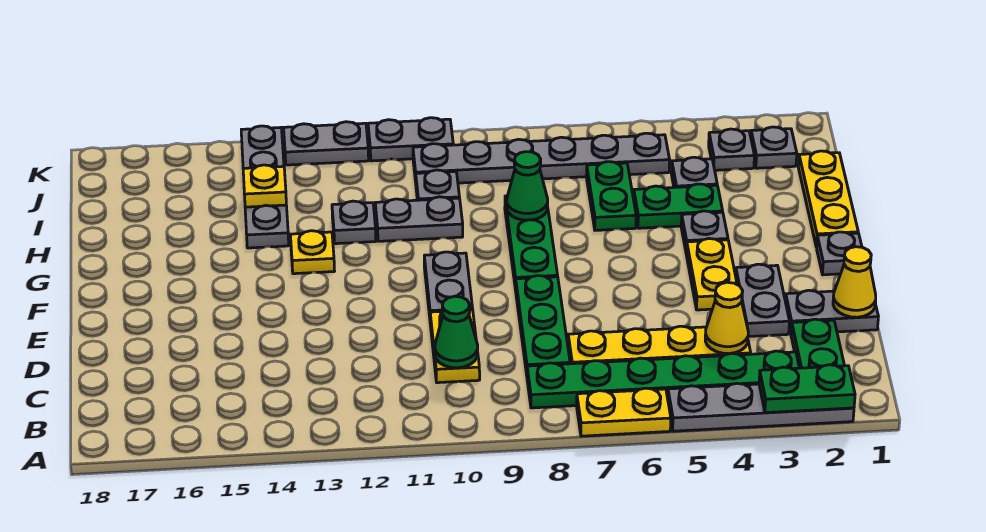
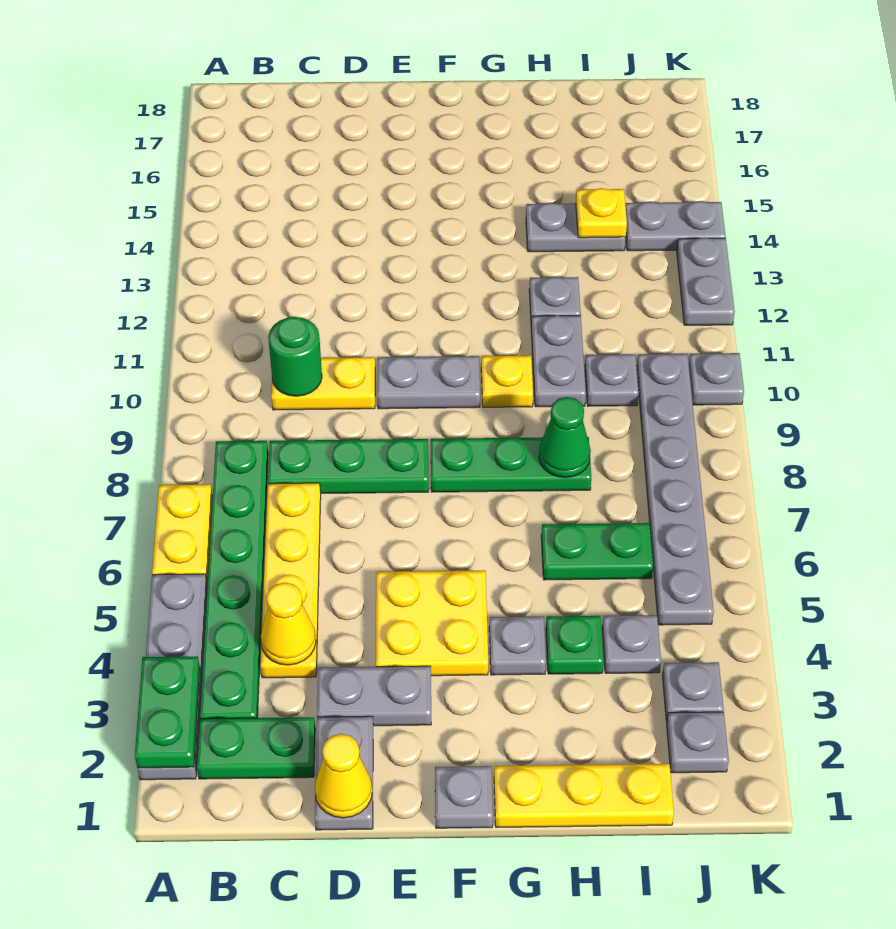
green 1x1 cone [435,296,478,368] -> green 1x1 round brick [268,317,322,396]
yellow 1x2 plate [686,239,737,310] -> yellow 2x2 plate [376,570,488,676]
yellow 1x1 plate [290,231,334,274] -> yellow 1x1 plate moved to [481,355,533,407]
green 1x2 plate [634,184,723,228] -> green 1x1 plate [546,616,604,674]
grey 1x2 plate [368,118,453,161] -> grey 1x1 plate [689,353,744,405]

